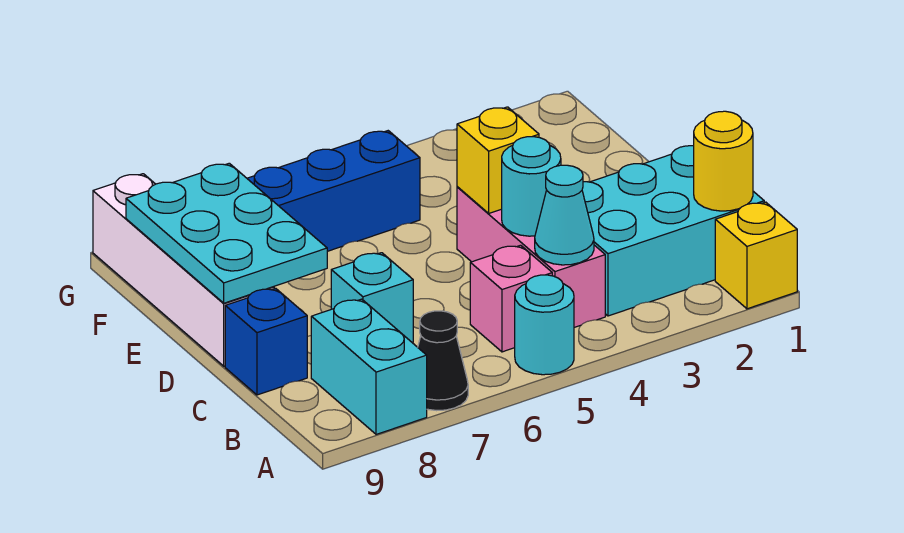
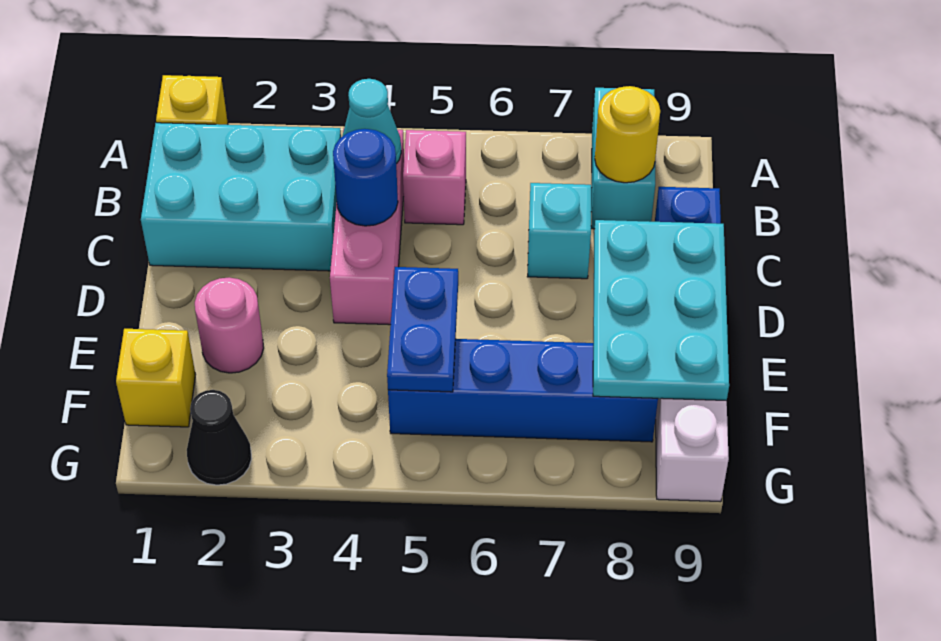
cyan 1x1 round brick [515,275,574,375] -> none
black 1x1 cone [418,311,468,411] -> black 1x1 cone moved to [187,390,252,485]
yellow 1x1 round brick [694,111,753,211] -> yellow 1x1 round brick moved to [595,86,660,183]
cyan 1x1 round brick [502,137,561,236] -> blue 1x1 round brick [333,129,398,226]
yellow 1x1 brick [457,107,539,213] -> yellow 1x1 brick moved to [116,329,196,427]
none -> pink 1x1 round brick [195,277,264,373]
none -> blue 1x2 plate [387,267,458,392]

